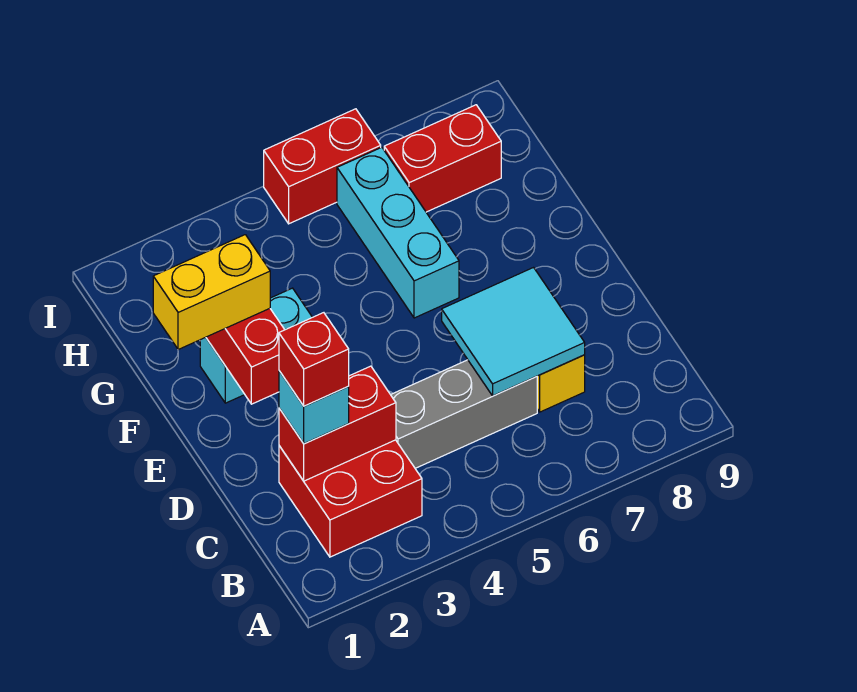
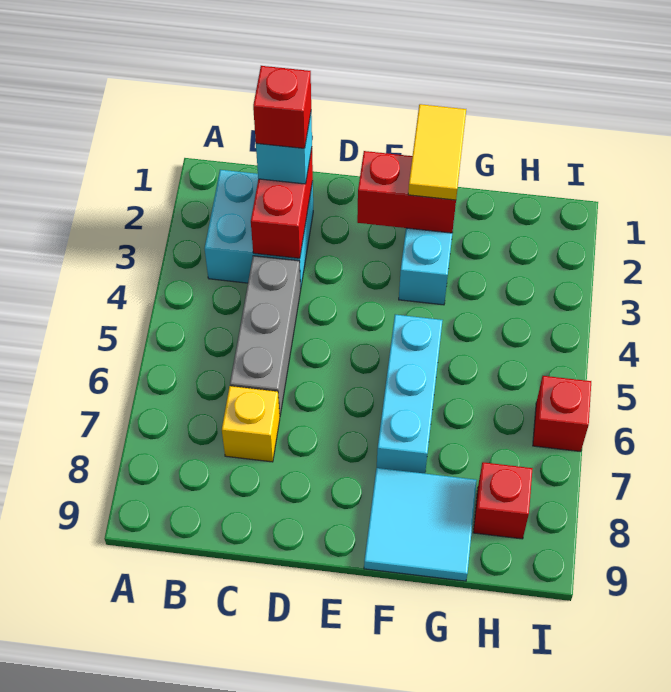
red 2x2 brick [279,440,422,557] -> cyan 2x2 brick [205,170,313,289]
cyan 2x2 tile [442,268,585,396] -> cyan 2x2 tile moved to [364,468,477,581]
yellow 1x2 brick [153,235,270,350] -> yellow 1x2 tile [408,104,466,200]
cyan 1x3 brick [337,147,459,318] -> cyan 1x3 brick turned to [377,315,443,473]
red 1x2 brick [384,105,501,212] -> red 1x1 brick [473,462,533,539]
red 1x2 brick [264,109,381,224] -> red 1x1 brick [533,376,591,452]

